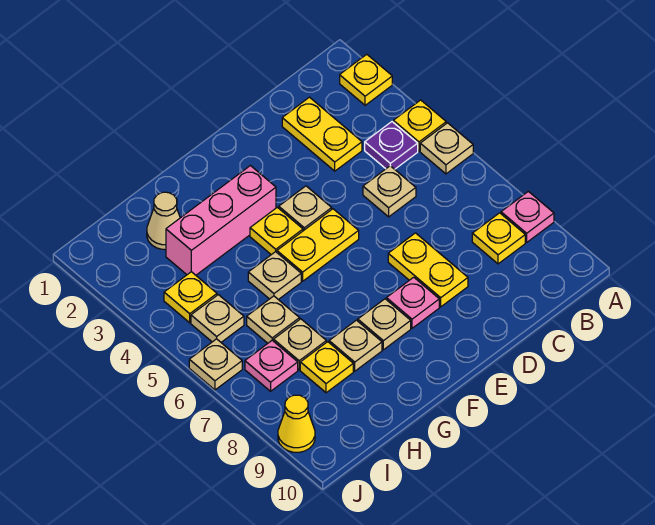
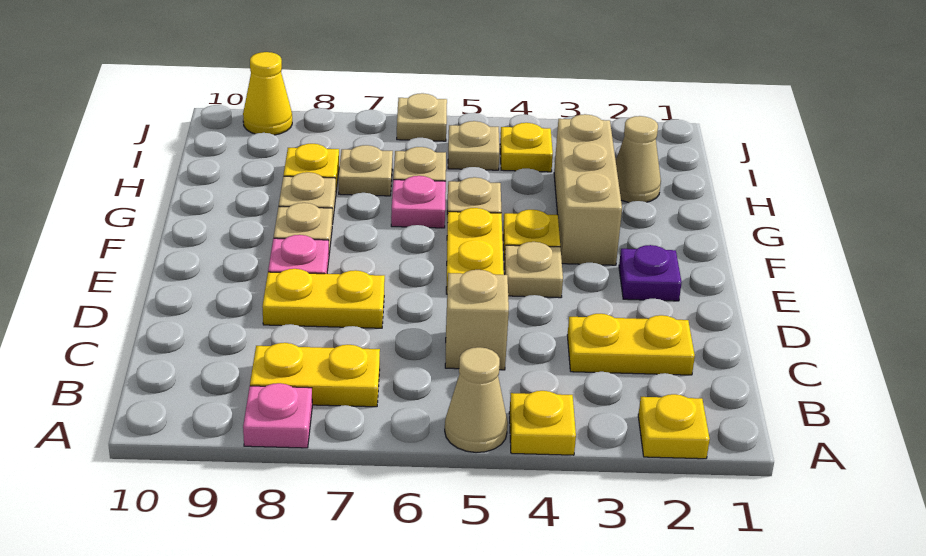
tan 1x1 plate [420,123,473,174] -> tan 1x1 cone [445,347,508,453]
purple 1x1 plate [365,122,418,169] -> purple 1x1 plate moved to [619,245,682,301]
yellow 1x1 plate [472,213,525,264] -> yellow 1x2 plate [250,343,380,407]
tan 1x1 plate [363,166,416,217] -> tan 1x1 brick [445,270,509,370]
pink 1x3 brick [166,166,276,275] -> tan 1x3 brick [554,114,622,265]
pink 1x1 plate [245,340,298,391] -> pink 1x1 plate moved to [391,176,446,228]

